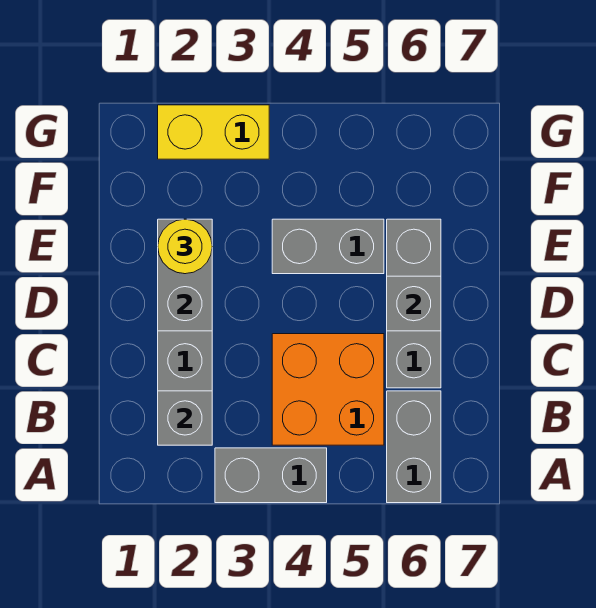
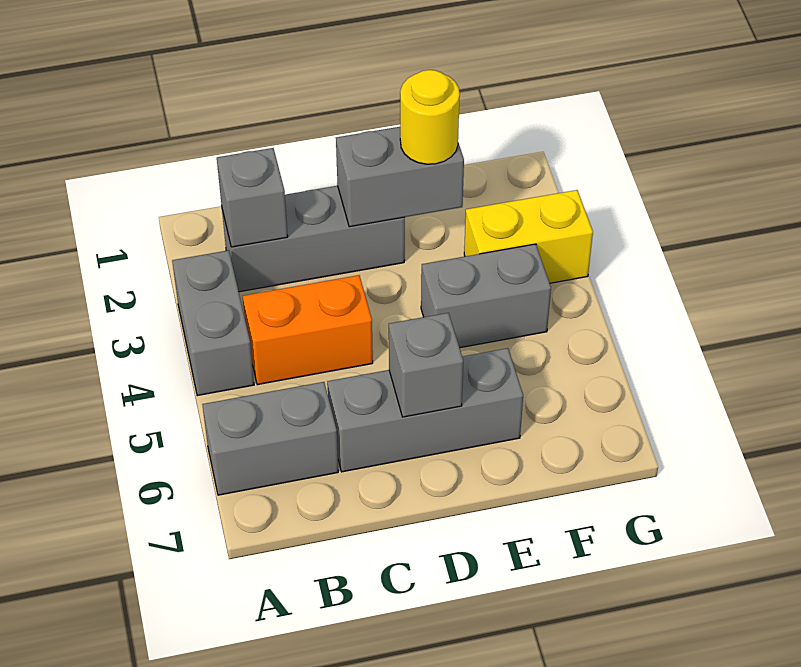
orange 2x2 brick [272,334,384,445] -> orange 1x2 brick [243,275,373,385]
grey 1x2 brick [272,219,384,274] -> grey 1x2 brick turned to [421,244,551,348]
yellow 1x2 brick [158,105,269,159] -> yellow 1x2 brick turned to [464,190,593,283]

